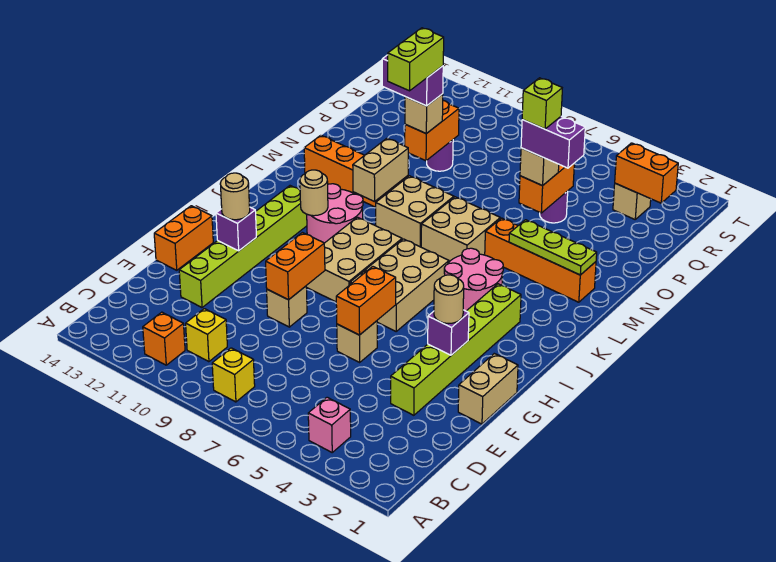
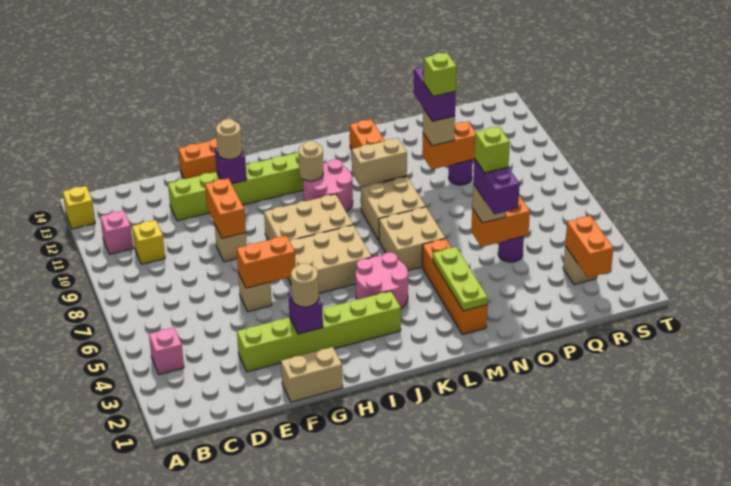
yellow 1x1 brick [212,348,255,402] -> yellow 1x1 brick moved to [63,186,95,229]
orange 1x1 brick [143,312,185,365] -> pink 1x1 brick [100,211,133,254]
orange 1x2 brick [266,233,325,300] -> orange 1x2 brick turned to [205,178,246,238]
lime 1x2 brick [388,28,444,91] -> lime 1x1 brick [424,53,457,96]

